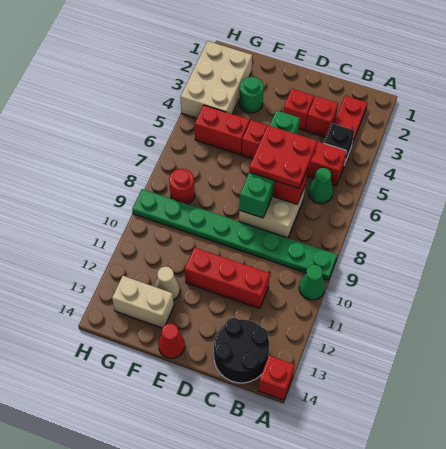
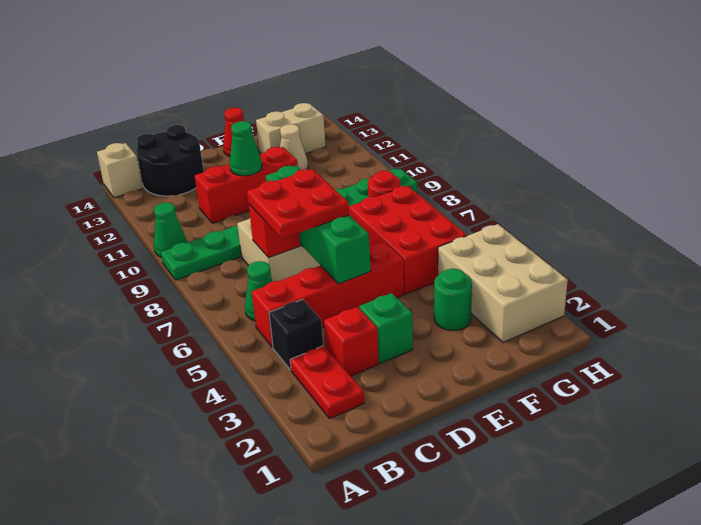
red 1x1 brick [259,356,295,400] -> tan 1x1 brick [97,143,143,198]
red 1x1 brick [283,89,314,130] -> green 1x1 brick [359,293,413,363]
none -> green 1x1 cone [230,121,262,176]
red 1x2 brick [195,105,250,155] -> red 2x3 brick [349,186,467,294]

